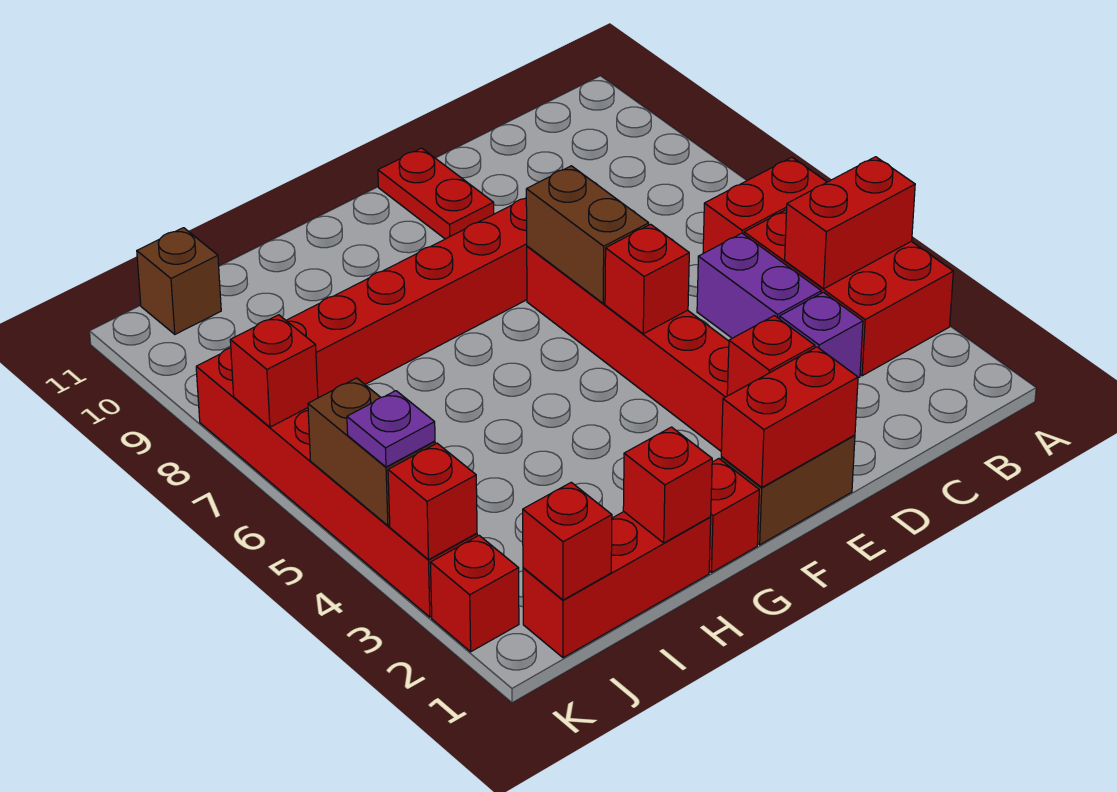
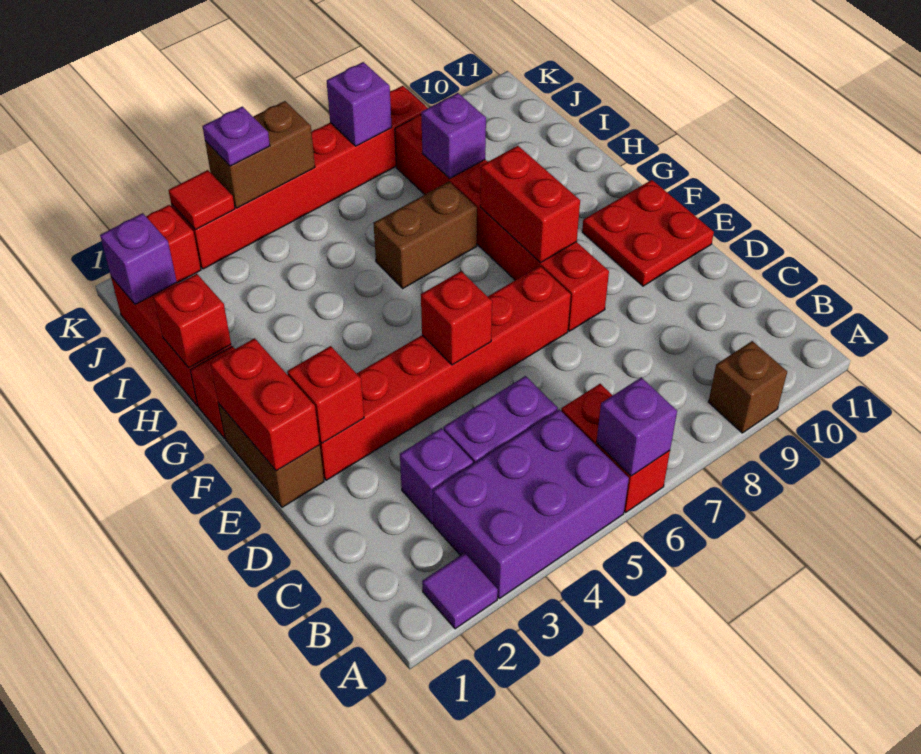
none -> purple 1x1 tile [422,553,498,629]
red 2x3 brick [744,209,953,376] -> purple 2x3 brick [433,410,629,598]
red 1x2 brick [785,157,915,289] -> red 1x2 brick moved to [480,146,580,263]
none -> purple 1x1 brick [597,377,677,476]
brown 1x2 brick [526,166,649,303] -> brown 1x2 brick moved to [374,182,477,288]
red 1x2 plate [378,148,494,239] -> red 2x2 plate [582,180,714,286]
none -> purple 1x1 brick [421,93,486,179]
red 1x1 brick [523,482,612,600] -> purple 1x1 brick [100,213,177,304]
brown 1x1 brick [137,228,221,334] -> brown 1x1 brick moved to [709,341,787,433]
red 1x1 brick [388,443,477,560] -> red 1x1 tile [168,170,235,230]
red 1x1 brick [230,315,318,427] -> purple 1x1 brick [327,62,392,146]

